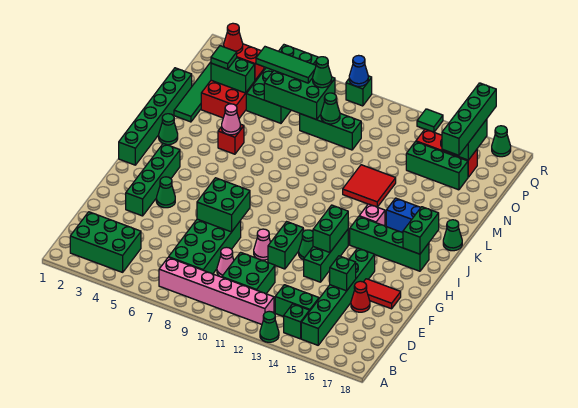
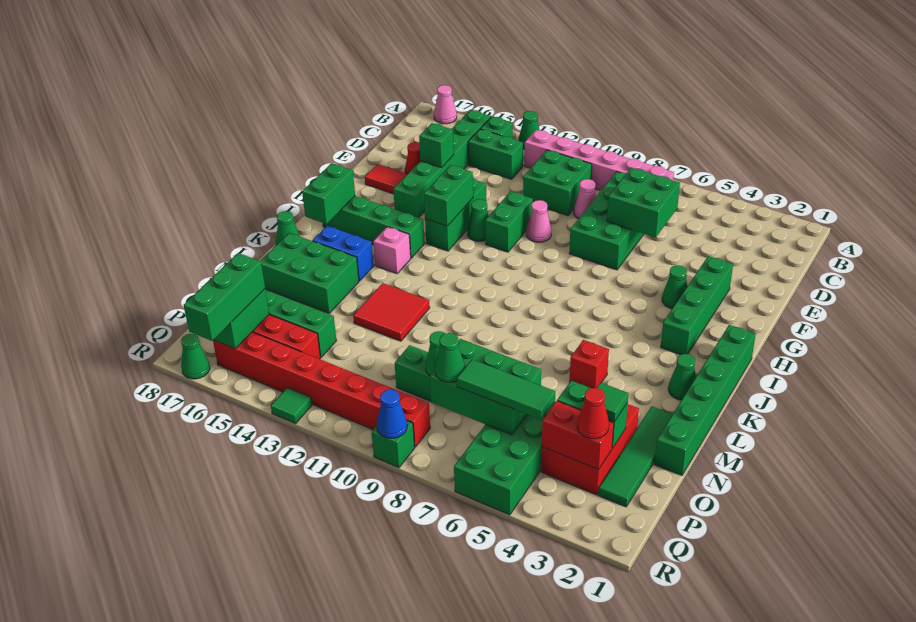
green 2x3 brick [70,212,141,272] -> green 2x3 brick moved to [261,233,359,313]
green 2x2 brick [197,178,250,232] -> green 2x2 brick moved to [607,168,680,238]
pink 1x1 cone [222,104,241,135] -> pink 1x1 cone moved to [434,85,457,124]
green 1x4 brick [442,83,496,155] -> green 1x3 brick [184,253,265,341]
none -> red 1x8 brick [213,332,430,447]

